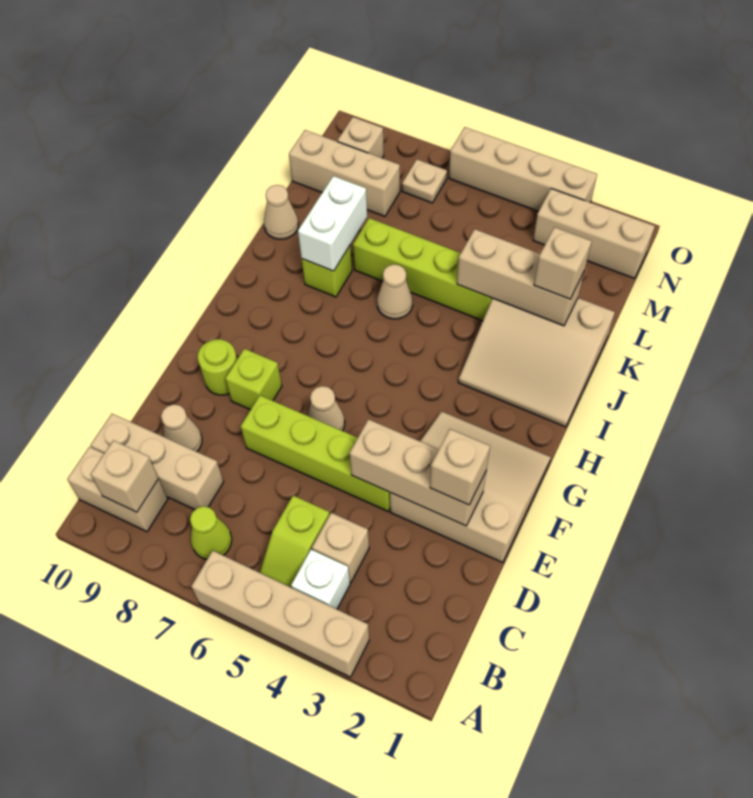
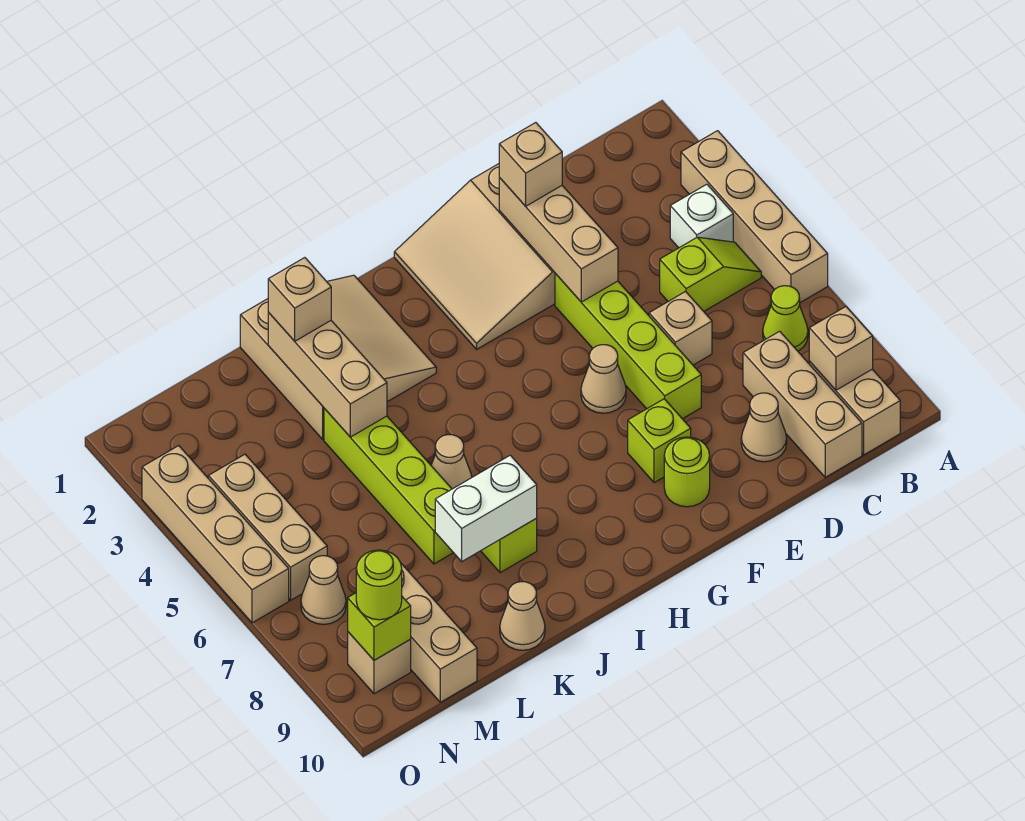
tan 1x1 brick [312,513,369,582] -> tan 1x1 brick moved to [649,292,712,365]
tan 1x3 brick [533,189,655,278] -> tan 1x3 brick moved to [208,454,327,600]
tan 1x1 plate [402,160,447,203] -> tan 1x1 cone [301,556,346,624]
none -> lime 1x1 brick [348,593,411,660]
none -> lime 1x1 round brick [356,550,402,620]

